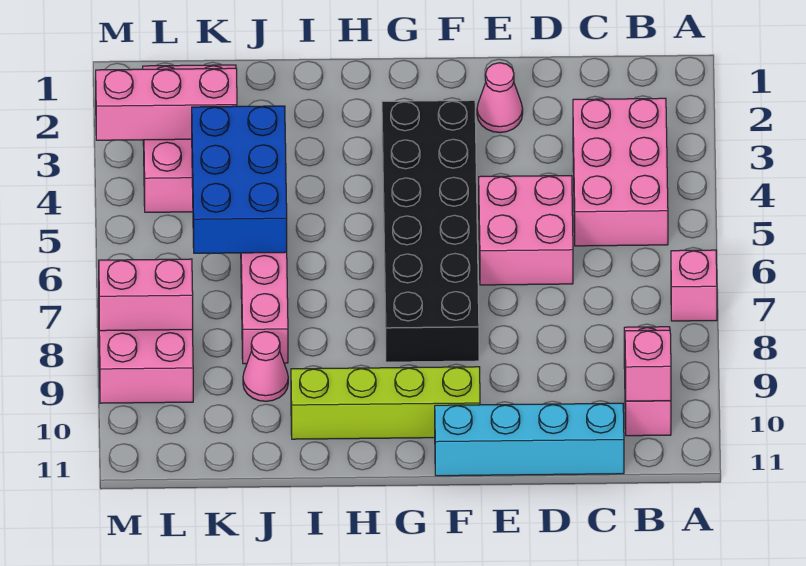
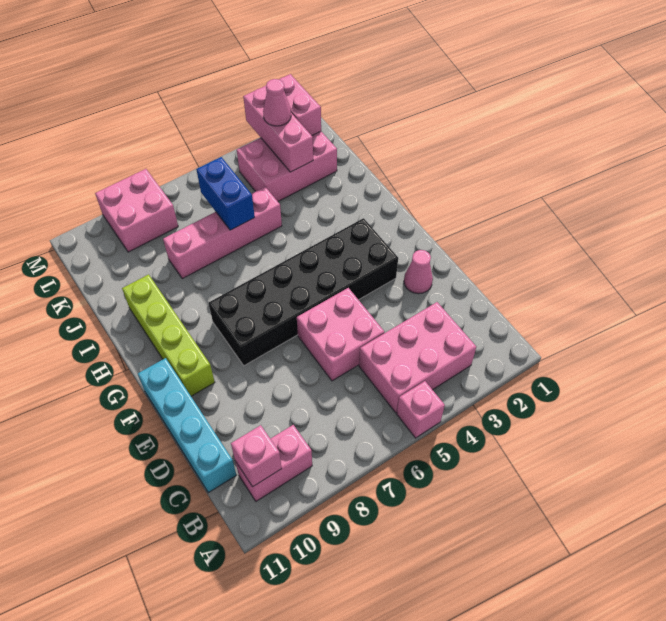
pink 1x1 brick [671,250,717,321] -> pink 1x1 brick moved to [397,381,445,438]
blue 2x3 brick [192,106,287,253] -> blue 1x2 brick [196,157,255,230]
pink 1x1 cone [243,332,288,401] -> pink 1x1 cone moved to [263,79,291,126]
pink 1x2 brick [99,259,193,331] -> pink 1x2 brick moved to [280,74,321,135]

